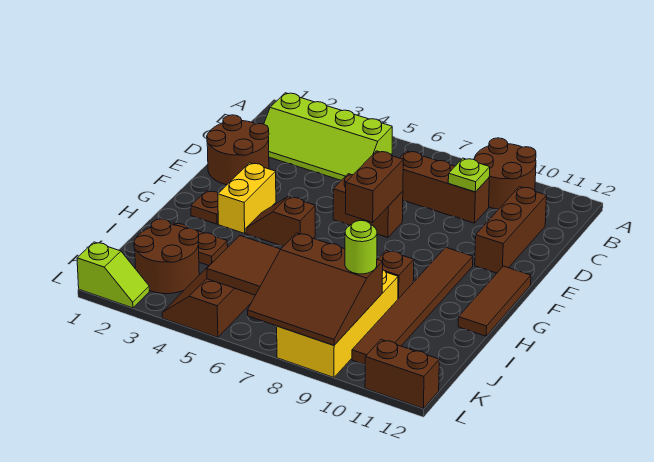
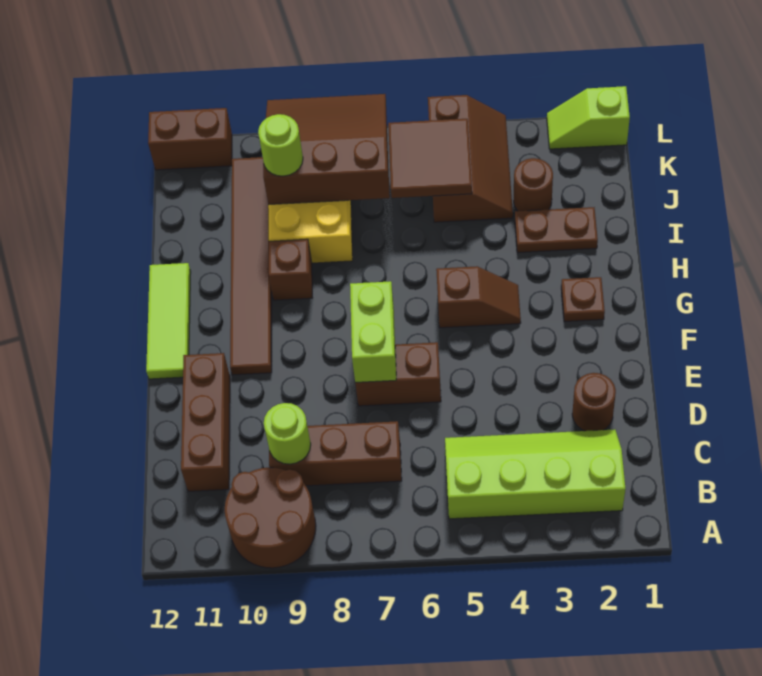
lime 1x1 plate [448,158,490,192] -> lime 1x1 round brick [264,403,311,464]
brown 2x2 round brick [207,115,269,185] -> brown 1x1 round brick [572,373,616,431]
brown 1x2 brick [346,151,403,222] -> lime 1x2 brick [350,281,396,382]
yellow 1x2 brick [218,163,276,233] -> none
brown 1x3 tile [458,266,531,336] -> lime 1x3 tile [146,263,191,379]
brown 2x2 round brick [134,219,199,294] -> brown 1x1 round brick [514,158,553,211]

